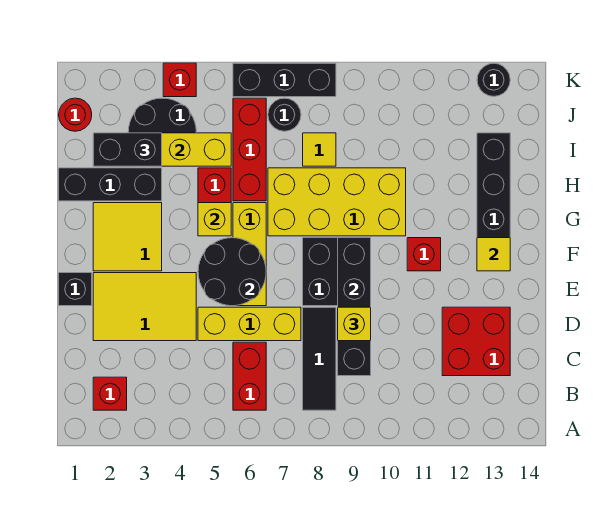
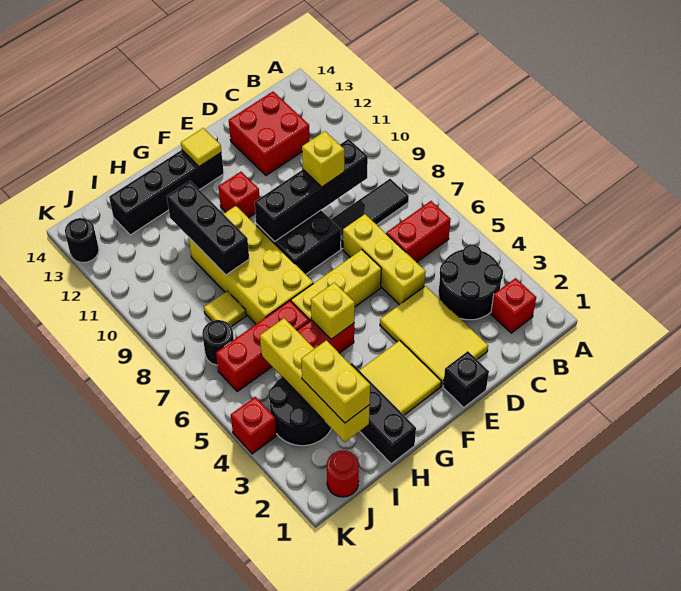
black 2x2 round brick [198,238,266,306] -> black 2x2 round brick moved to [439,244,503,320]
black 1x2 brick [93,133,162,166] -> yellow 1x2 brick [301,340,370,423]
black 1x3 brick [233,63,336,97] -> black 1x3 brick moved to [167,181,249,275]

